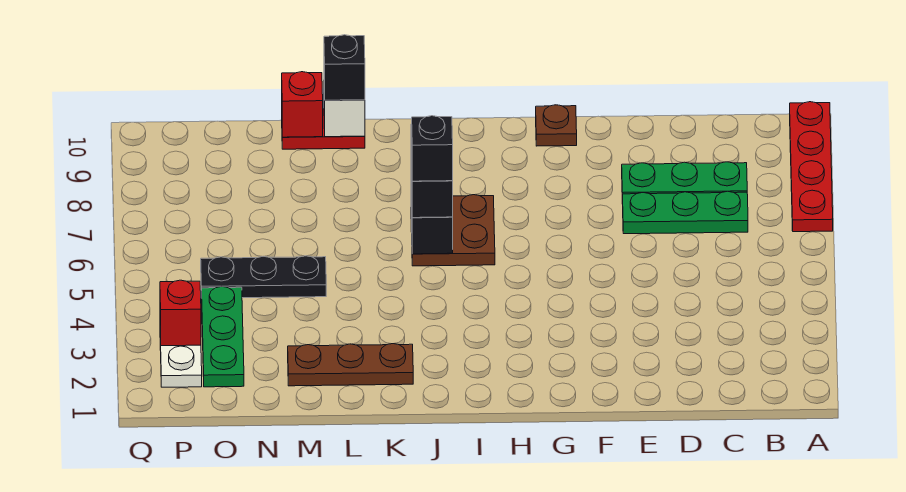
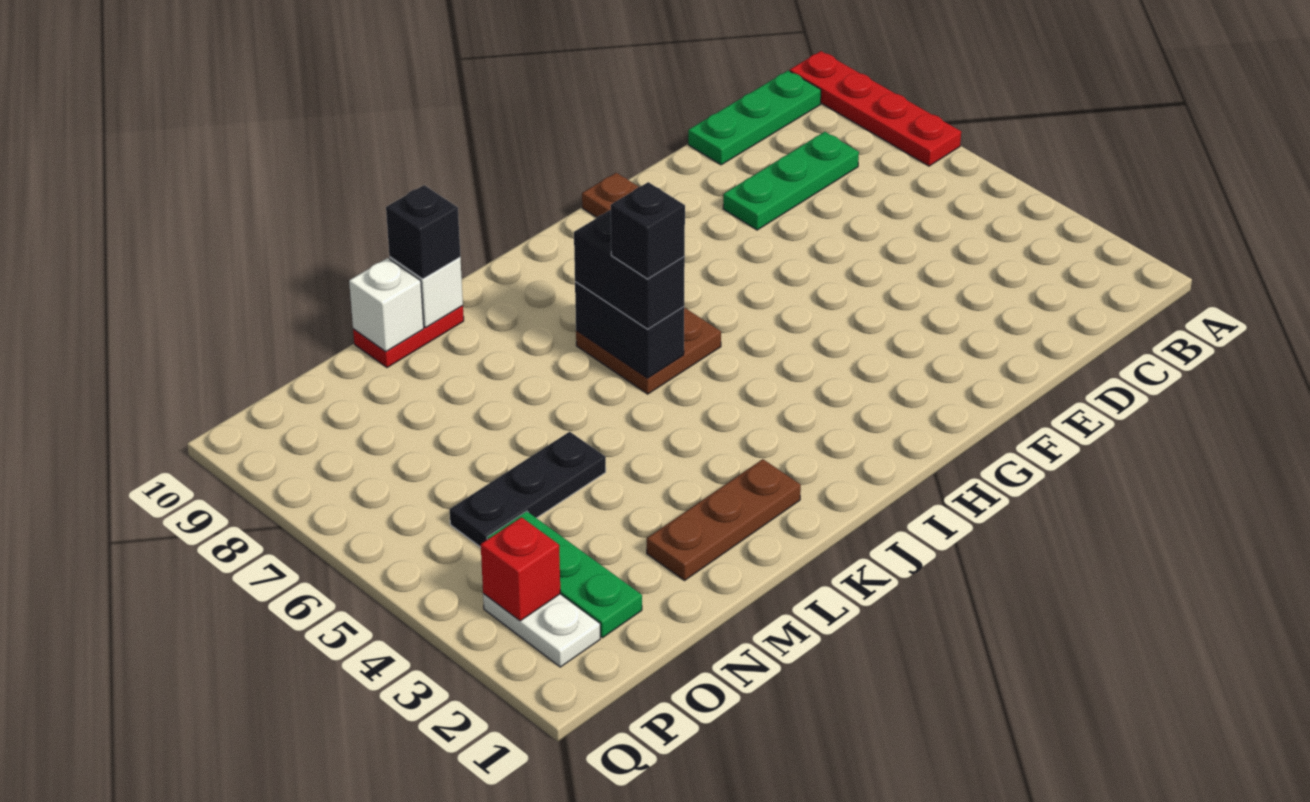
green 1x3 plate [623,191,748,234] -> green 1x3 plate moved to [688,71,821,165]
red 1x1 brick [282,72,323,137] -> white 1x1 brick [349,258,424,352]

